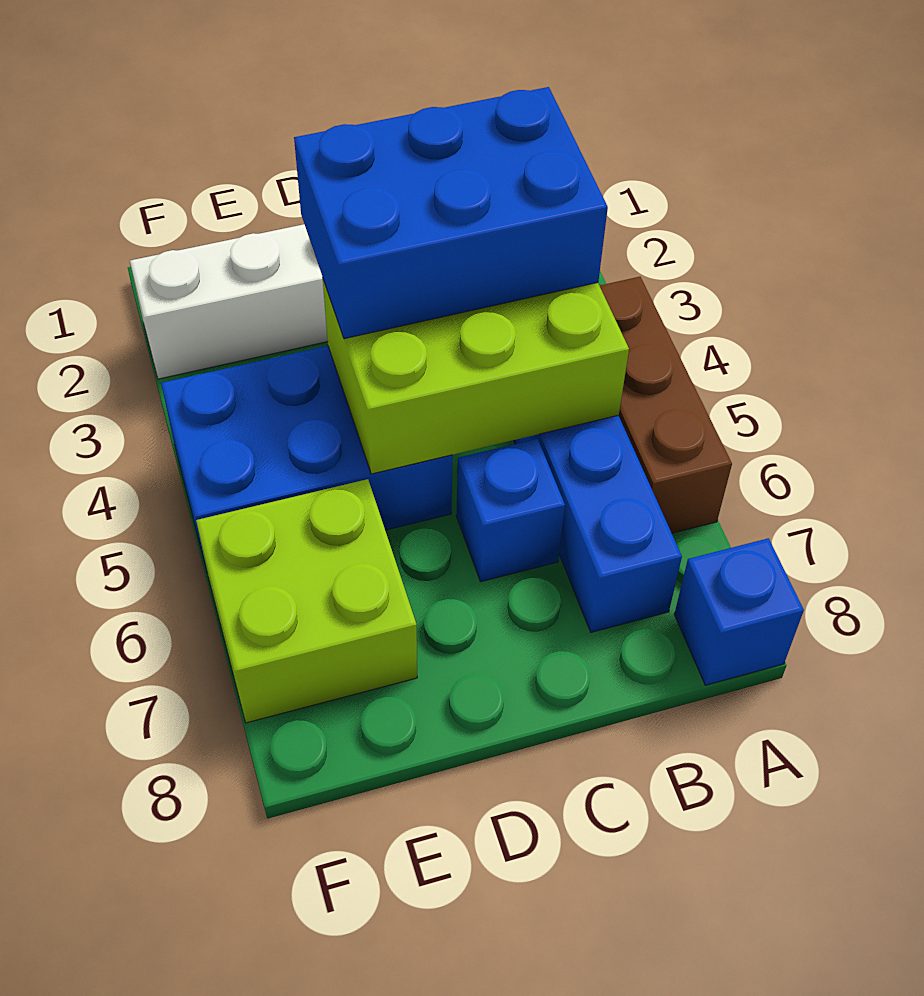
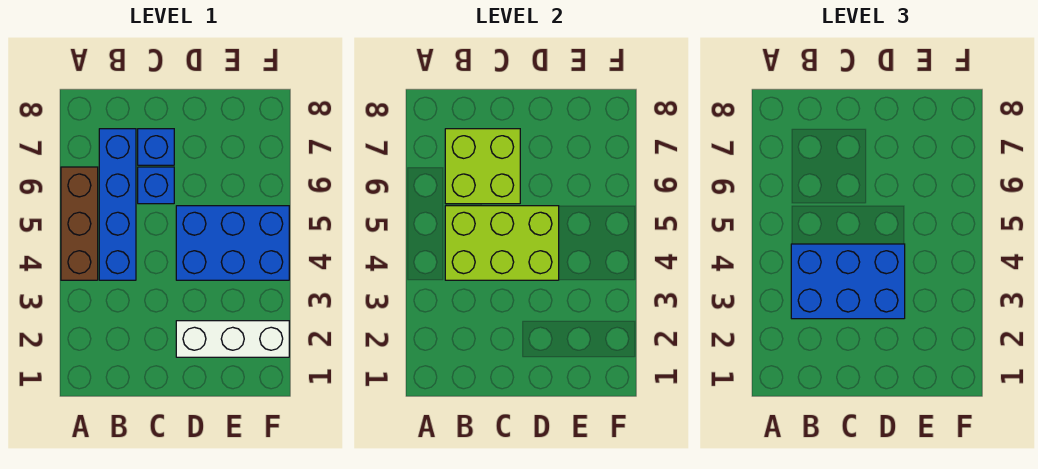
blue 1x1 brick [674,538,804,685] -> blue 1x1 brick moved to [138,129,174,165]
lime 2x2 brick [196,479,417,723] -> lime 2x2 brick moved to [445,129,520,204]

